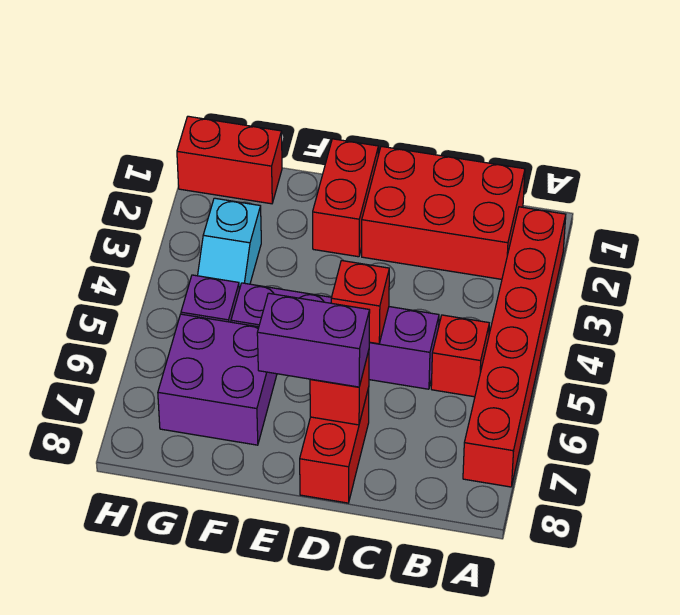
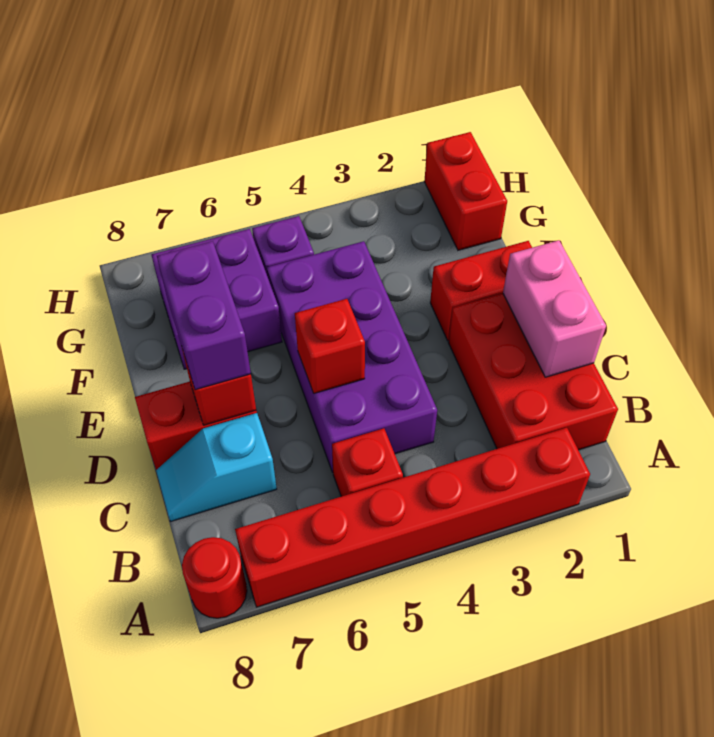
none -> red 1x1 round brick [182,537,247,618]
none -> pink 1x2 brick [503,240,606,377]
purple 1x4 brick [231,283,439,389] -> purple 2x4 brick [267,241,437,472]
cyan 1x2 slope [198,198,261,289] -> cyan 1x2 slope moved to [156,413,277,521]

